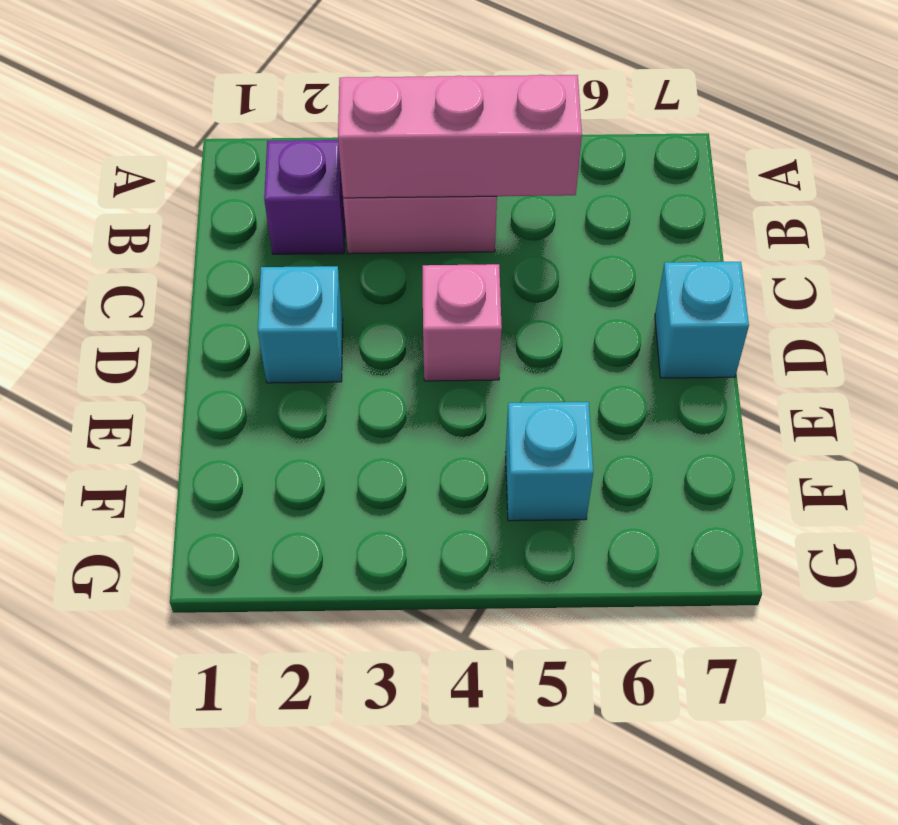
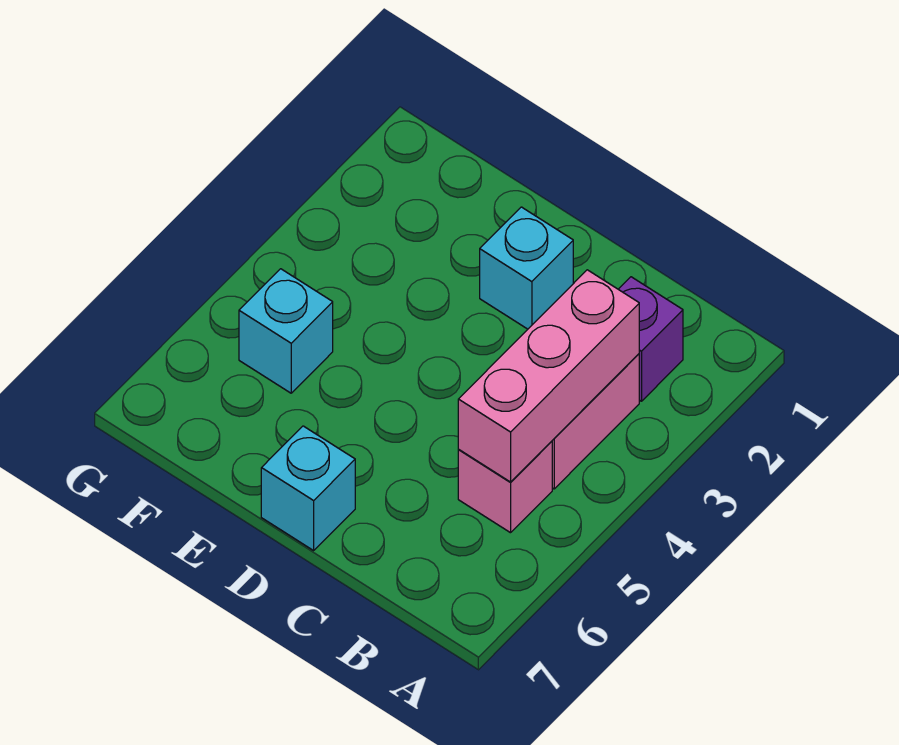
pink 1x1 brick [423,264,502,381] -> pink 1x1 brick moved to [458,441,552,533]

